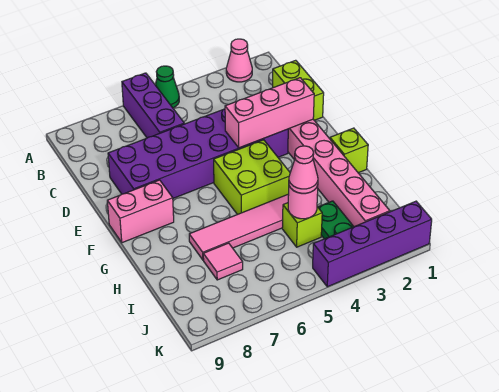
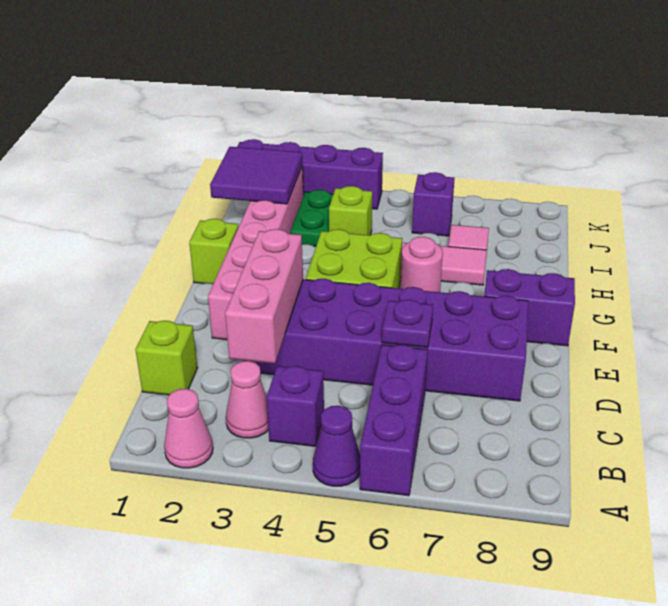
green 1x1 cone [155,66,179,108] -> purple 1x1 cone [313,406,360,486]
none -> purple 1x1 brick [267,366,324,446]
lime 1x2 brick [273,60,324,120] -> lime 1x1 brick [135,321,198,395]
none -> purple 1x1 plate [382,300,433,348]
pink 1x3 brick [225,78,314,148] -> pink 1x3 brick turned to [225,229,303,364]
pink 1x2 brick [107,180,174,243] -> purple 1x2 brick [484,269,575,346]
none -> purple 2x2 tile [210,147,302,204]
pink 1x1 round brick [288,186,318,219] -> pink 1x1 round brick moved to [400,237,443,292]
pink 1x1 cone [289,146,318,193] -> pink 1x1 cone moved to [226,361,269,438]
none -> purple 1x1 brick [412,172,454,236]

